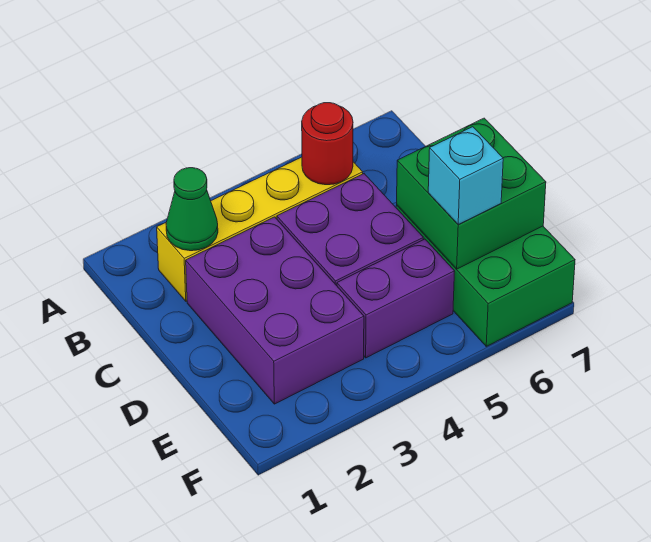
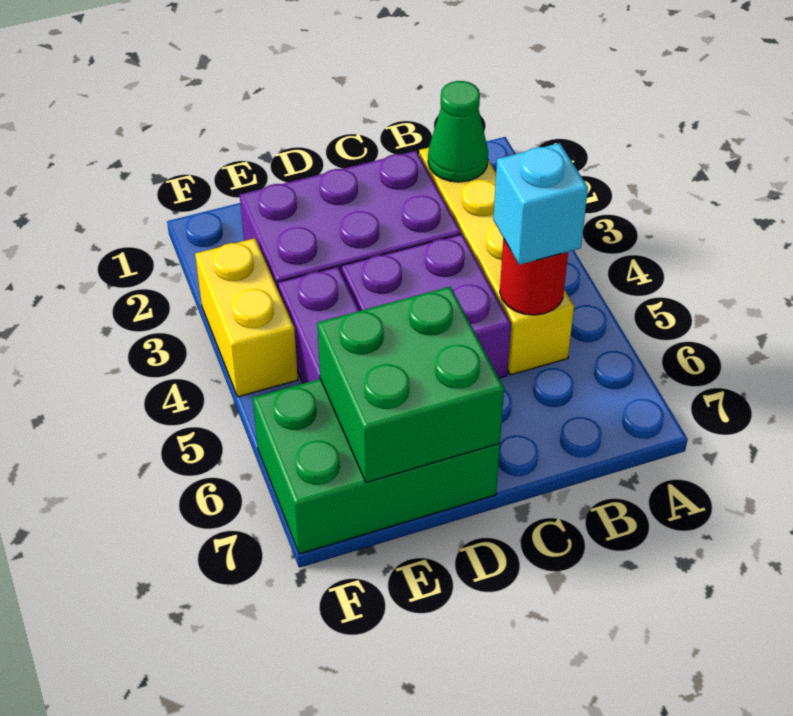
cyan 1x1 brick [428,127,503,224] -> cyan 1x1 brick moved to [493,143,588,265]
none -> yellow 1x2 brick [195,238,298,397]

